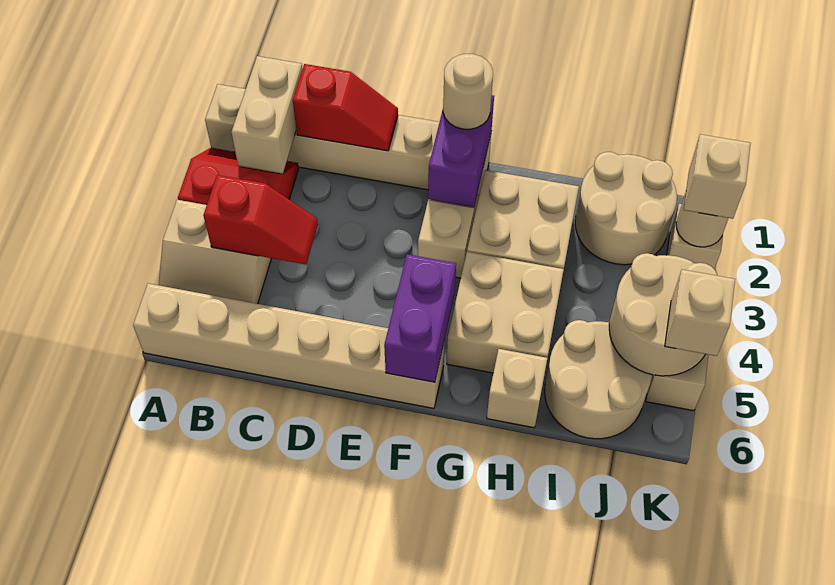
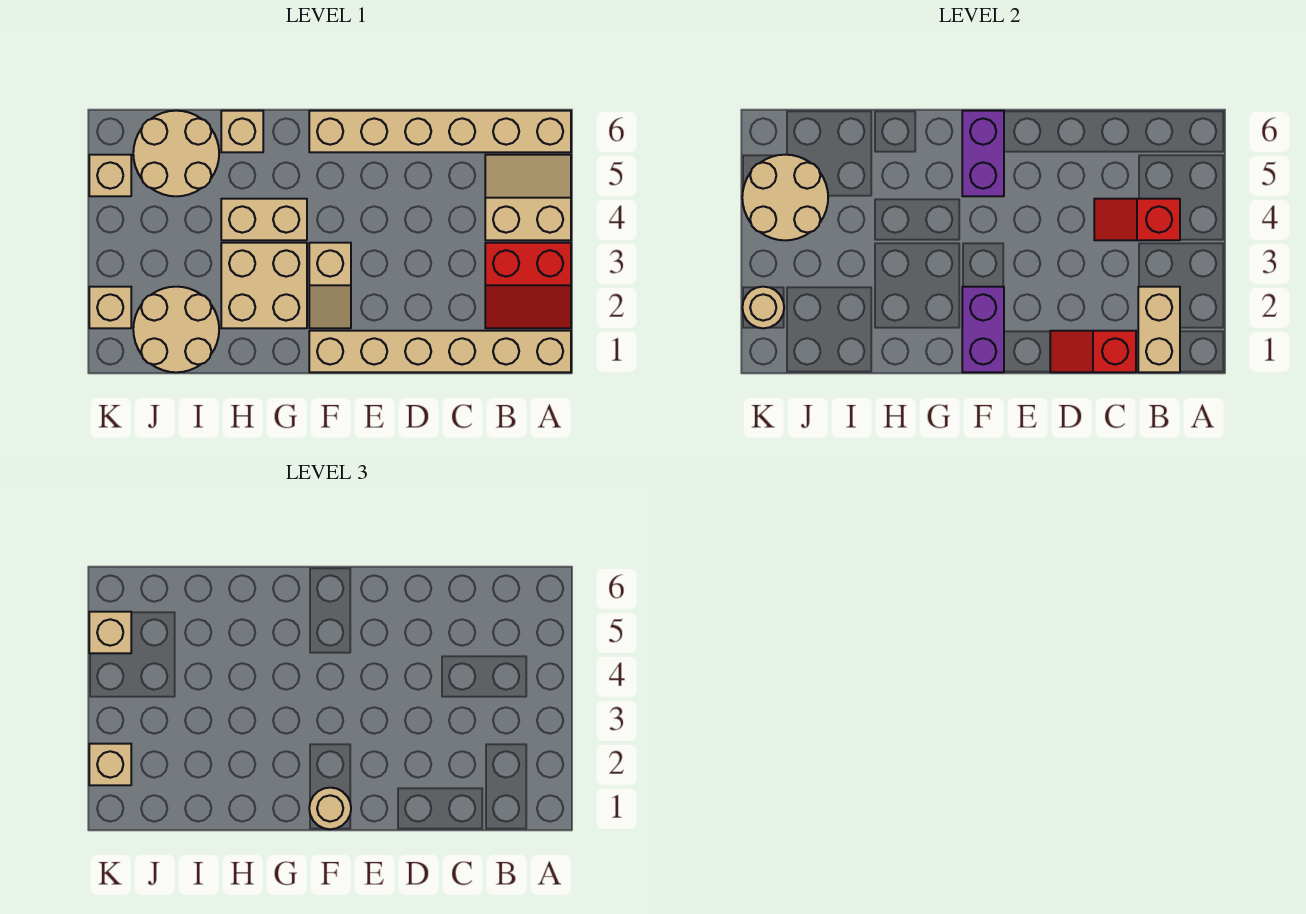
tan 2x2 brick [447,252,564,373] -> tan 1x2 brick [221,199,307,240]

